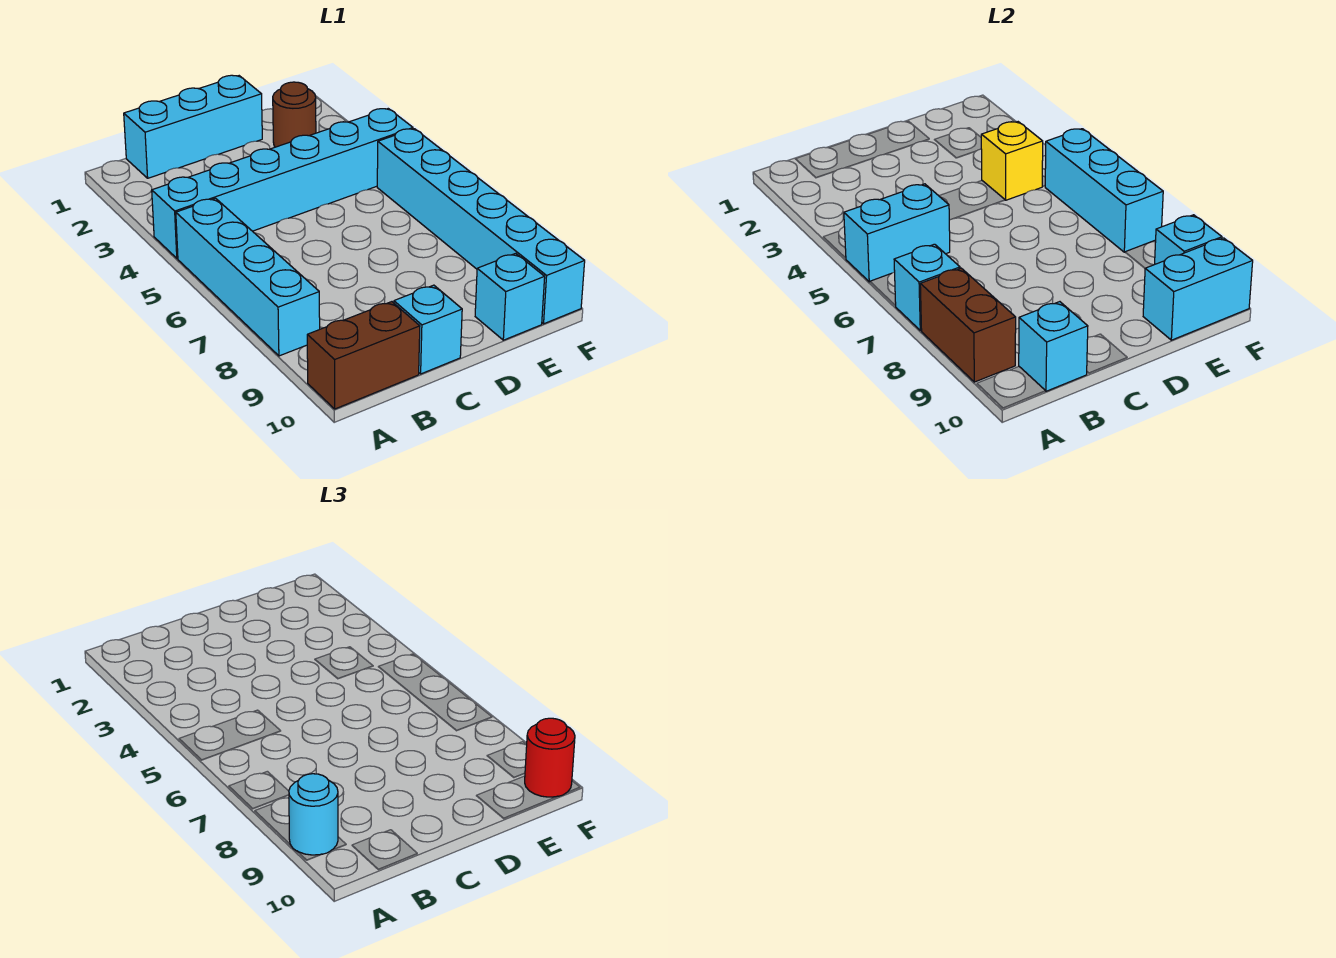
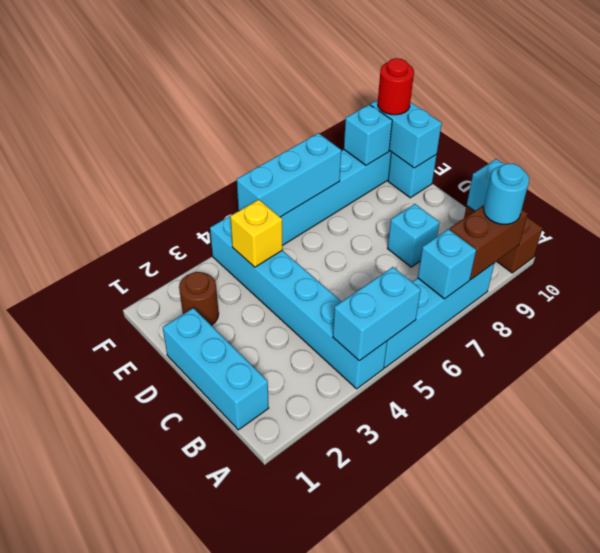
cyan 1x2 brick [844,184,950,282] -> cyan 1x2 brick turned to [333,267,421,361]
cyan 1x1 brick [394,285,462,374] -> cyan 1x1 brick moved to [387,204,440,267]

